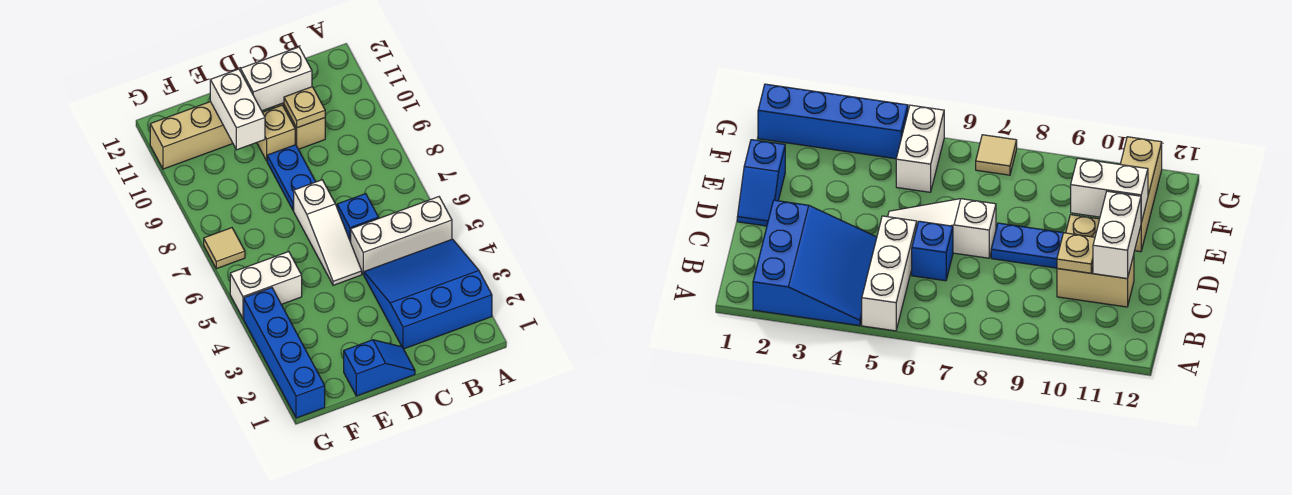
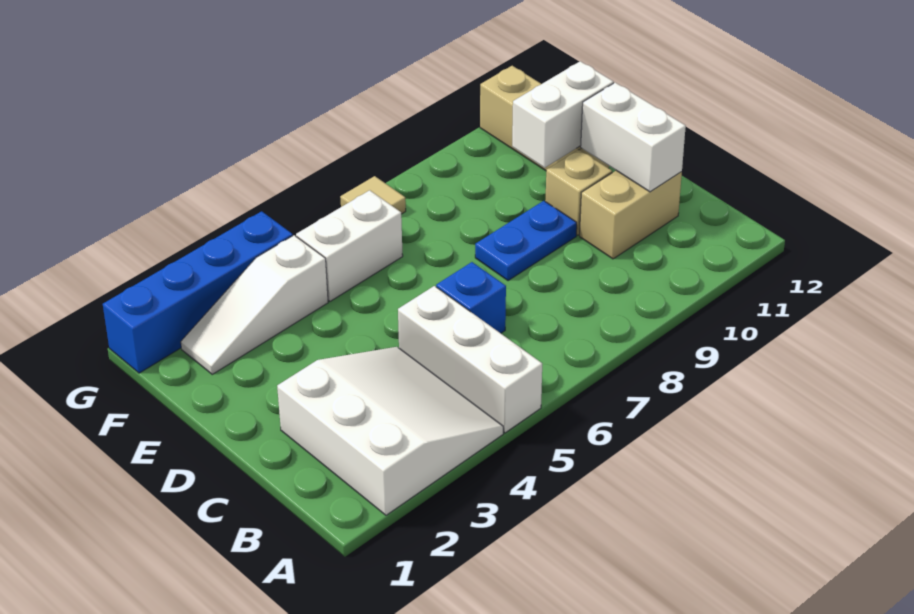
blue 3x3 slope [364,239,492,349] -> white 3x3 slope [277,347,503,515]
tan 1x1 plate [284,87,325,128] -> none
blue 1x2 slope [344,340,415,396] -> none
white 1x3 slope [294,180,362,285] -> white 1x3 slope moved to [181,235,328,374]
white 1x2 brick [230,252,302,318] -> white 1x2 brick turned to [296,190,403,301]

